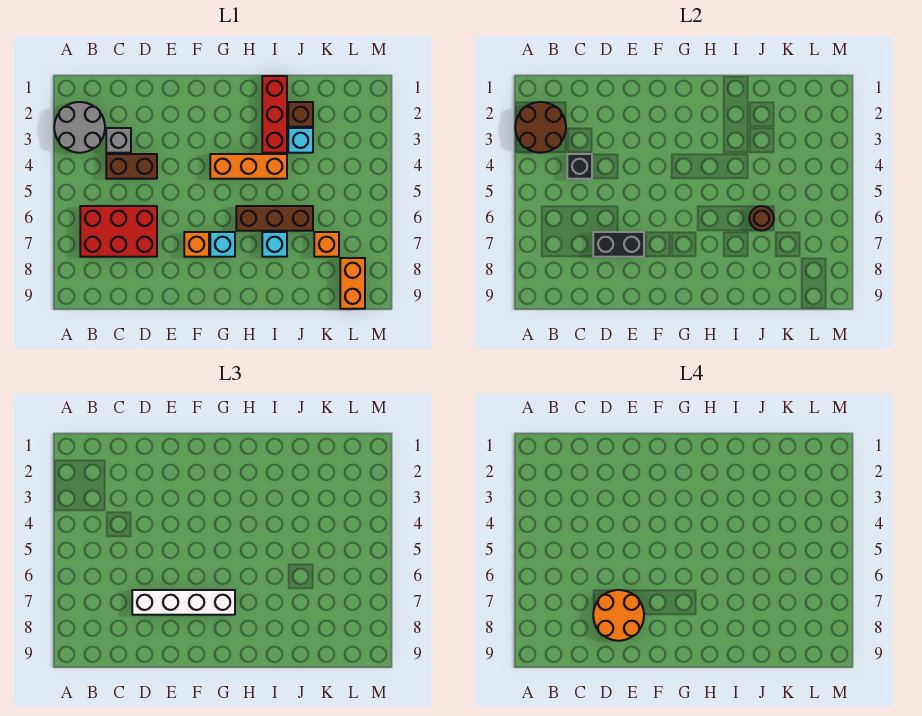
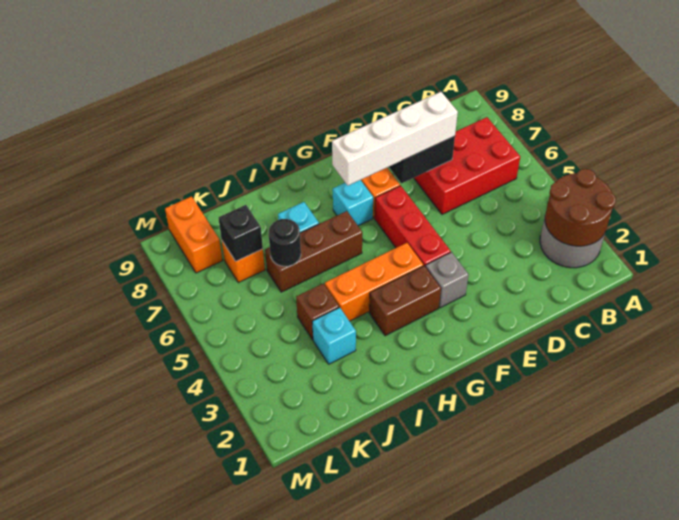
grey 1x1 brick [106,128,131,153] -> grey 1x1 brick moved to [426,252,469,308]
brown 1x2 brick [106,154,157,179] -> brown 1x2 brick moved to [369,266,441,336]
black 1x1 brick [567,154,592,179] -> black 1x1 brick moved to [218,205,263,261]
orange 2x2 round brick [593,590,644,641] -> none
red 1x3 brick [262,76,287,153] -> red 1x3 brick moved to [375,186,451,267]
brown 1x1 brick [288,102,313,127] -> brown 1x1 brick moved to [296,283,339,340]
brown 1x1 round brick [749,206,774,231] -> black 1x1 round brick [269,219,301,266]

